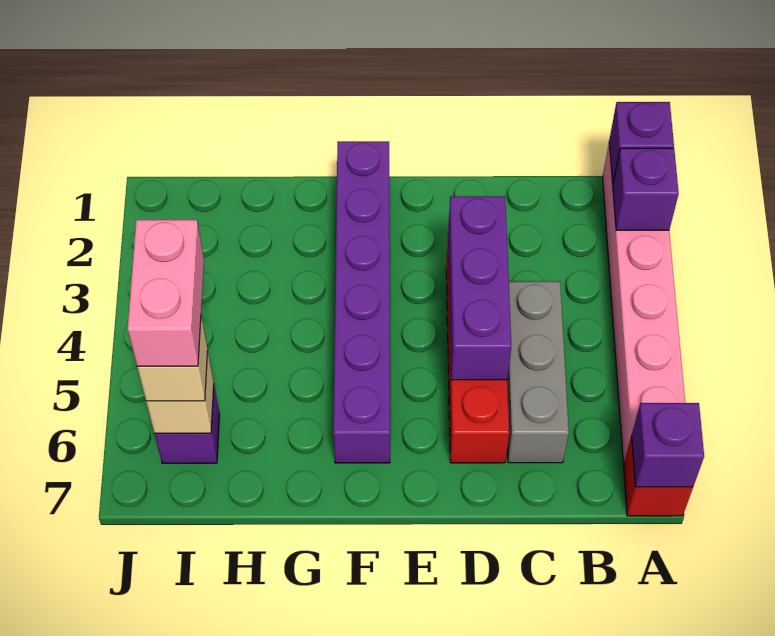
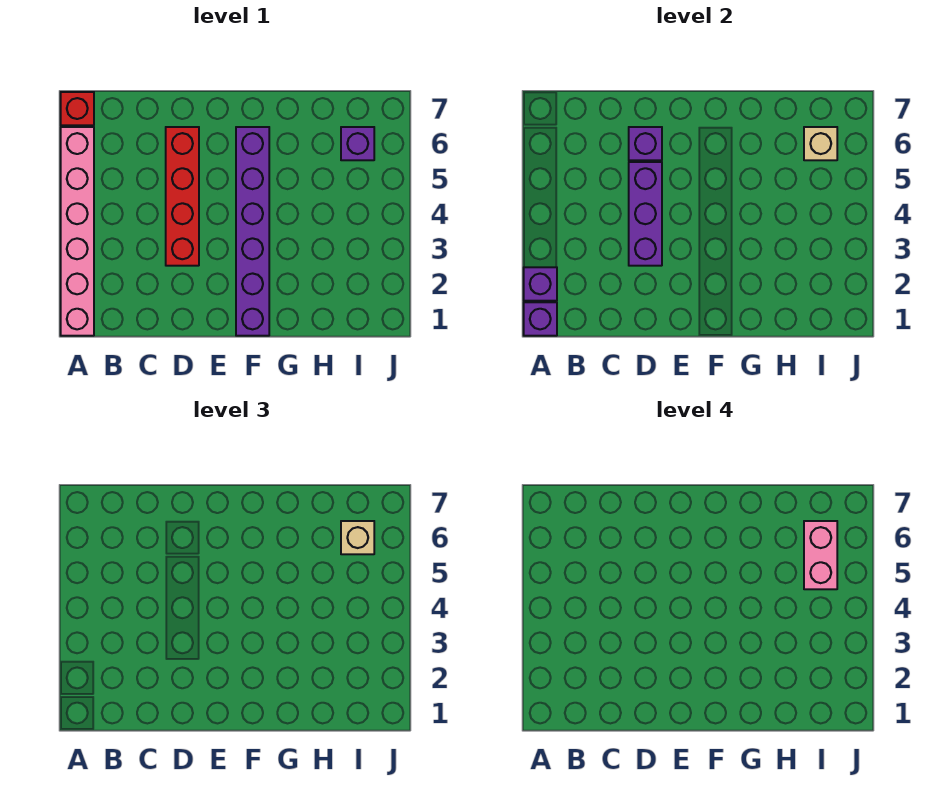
purple 1x1 brick [632,403,704,487] -> purple 1x1 brick moved to [629,127,662,160]
grey 1x3 brick [507,281,569,463] -> none

